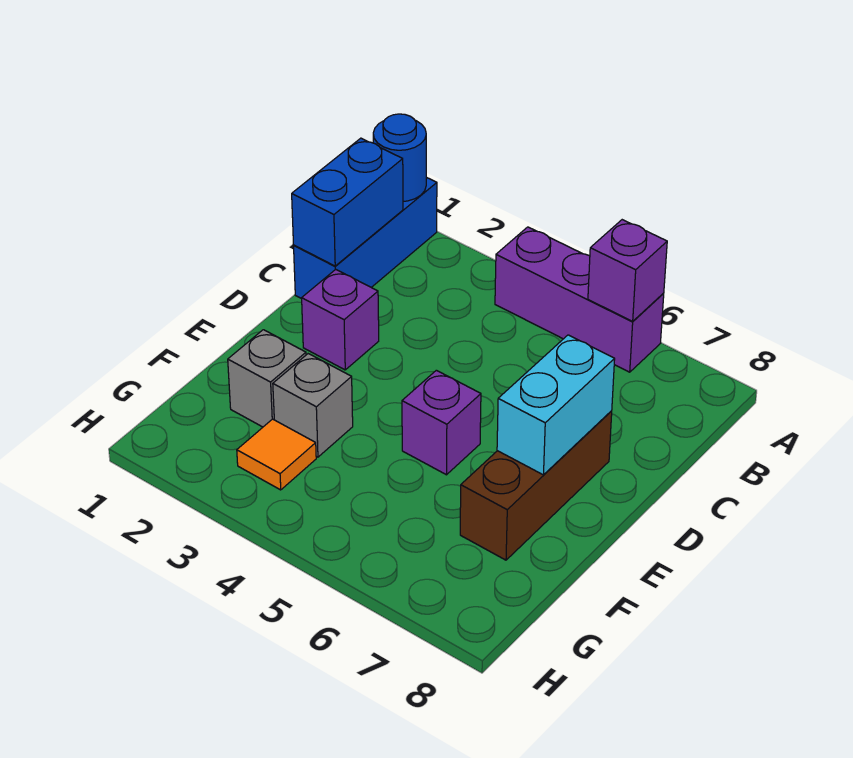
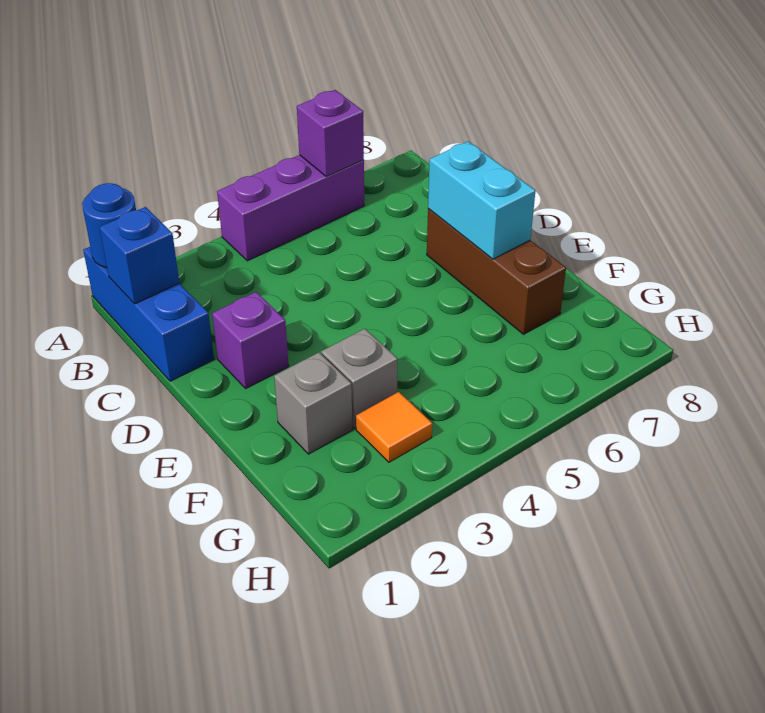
blue 1x2 brick [292,138,403,266] -> blue 1x1 brick [99,207,179,304]
purple 1x1 brick [402,370,481,475] -> none

